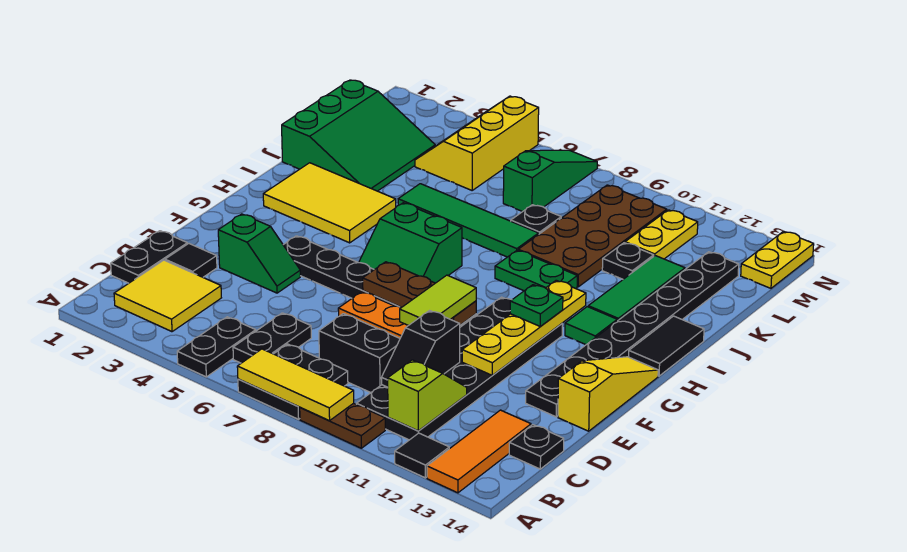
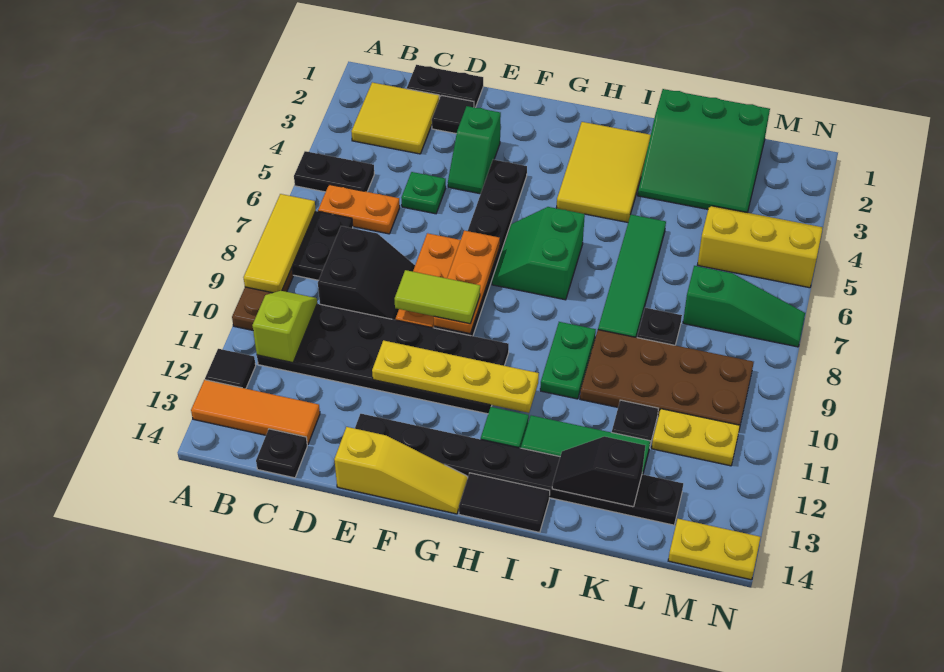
black 1x2 plate [233,313,311,363] -> orange 1x2 plate [318,184,400,234]
lime 1x2 slope [388,360,467,431] -> lime 1x2 slope turned to [252,291,317,363]
black 1x2 slope [381,311,460,387] -> black 1x2 slope moved to [552,436,645,507]
brown 1x3 plate [363,262,476,325] -> orange 1x3 plate [434,231,500,334]
green 1x1 plate [510,285,563,327] -> green 1x1 plate moved to [401,172,446,214]

